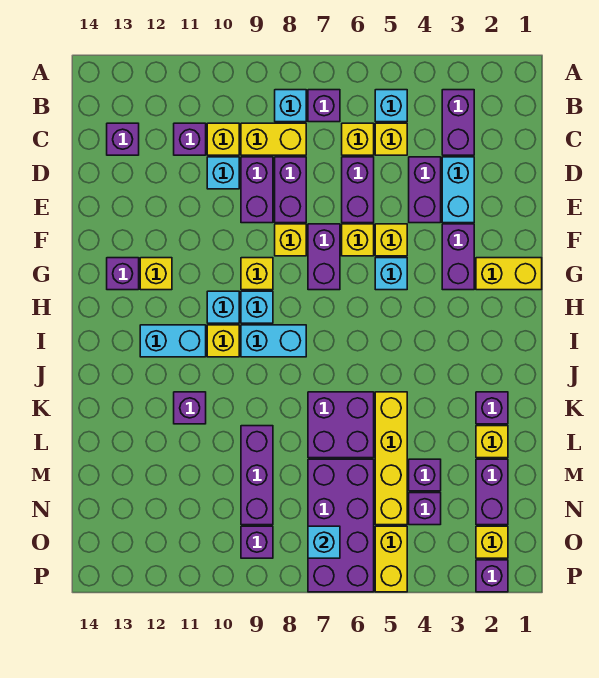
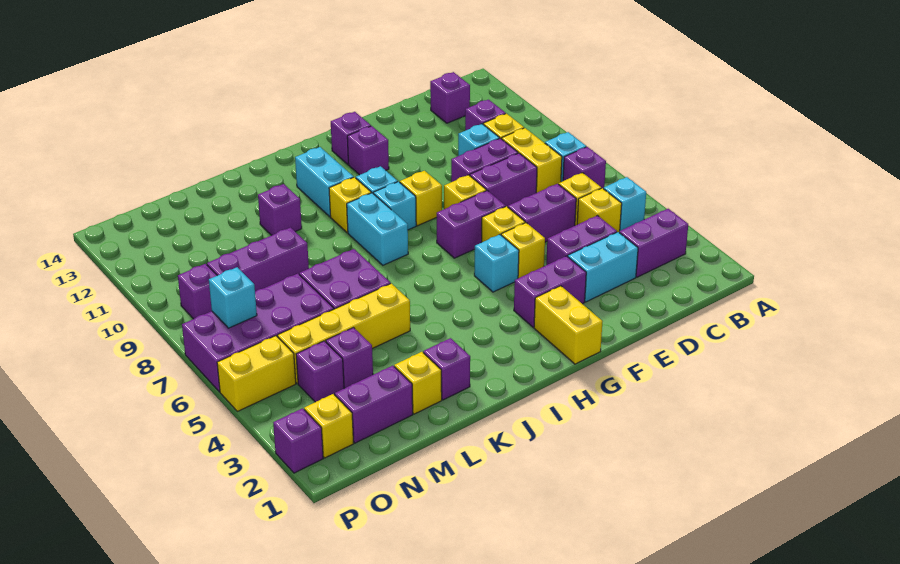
yellow 1x1 brick [140,258,172,290] -> purple 1x1 brick [347,126,389,175]

